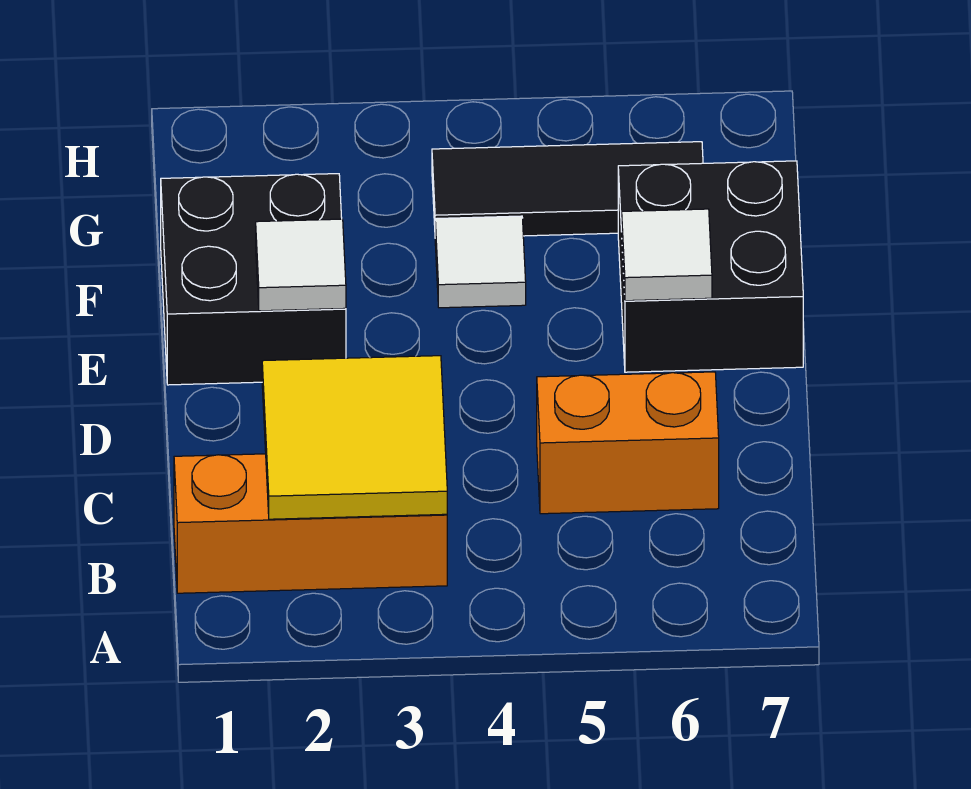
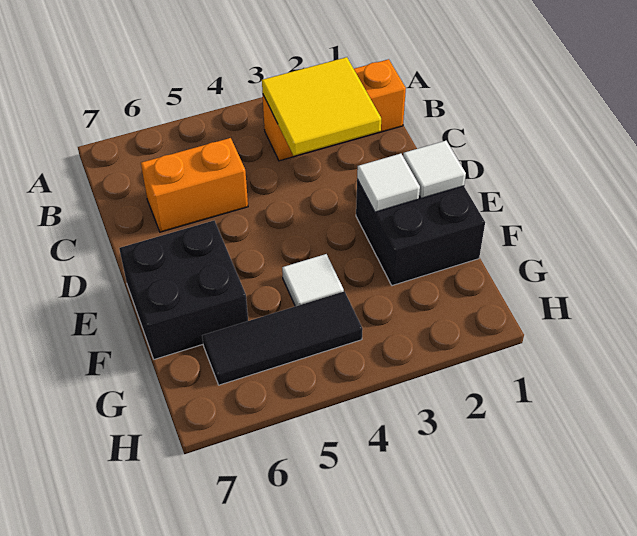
white 1x1 tile [622,209,712,301] -> white 1x1 tile moved to [403,141,466,199]

